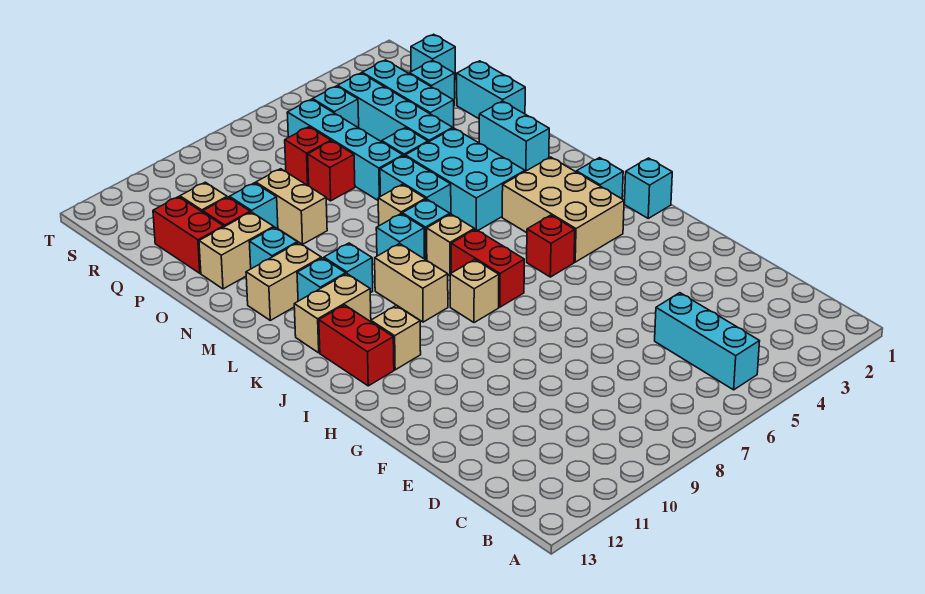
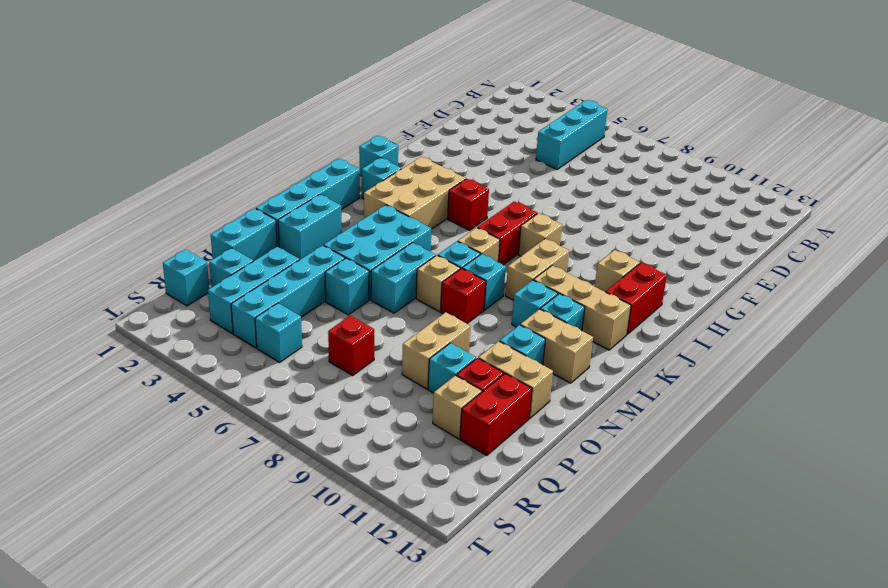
tan 1x2 brick [294,274,371,353] -> tan 1x3 brick [534,266,631,350]
cyan 1x4 brick [287,99,403,200] -> cyan 1x4 brick moved to [256,159,360,247]
red 1x1 brick [308,141,355,201] -> red 1x1 brick moved to [441,268,486,324]

